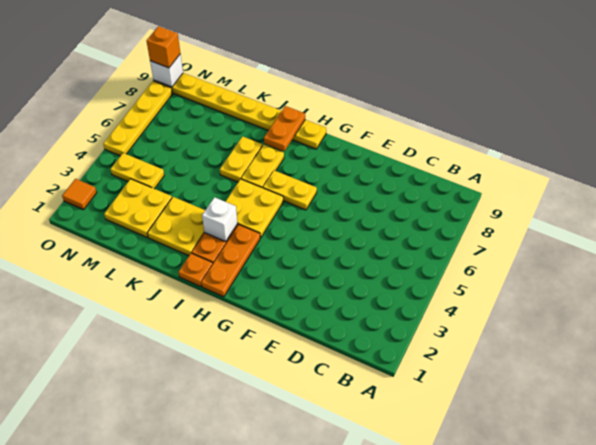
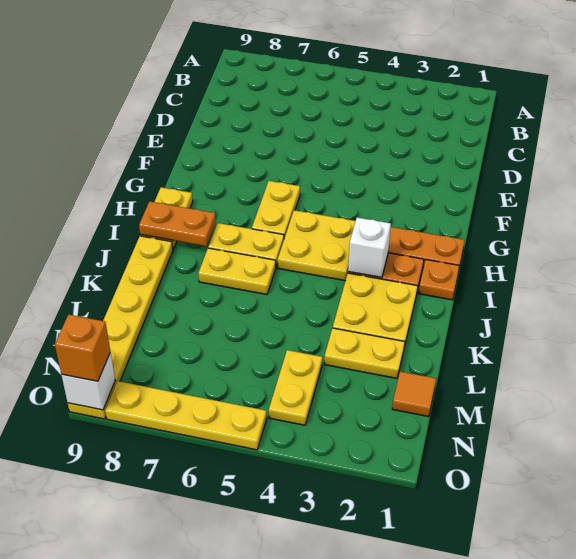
yellow 2x2 plate [104,179,172,237] -> yellow 1x2 plate [324,328,405,378]
orange 1x1 tile [62,179,97,210] -> orange 1x1 tile moved to [392,372,436,417]

